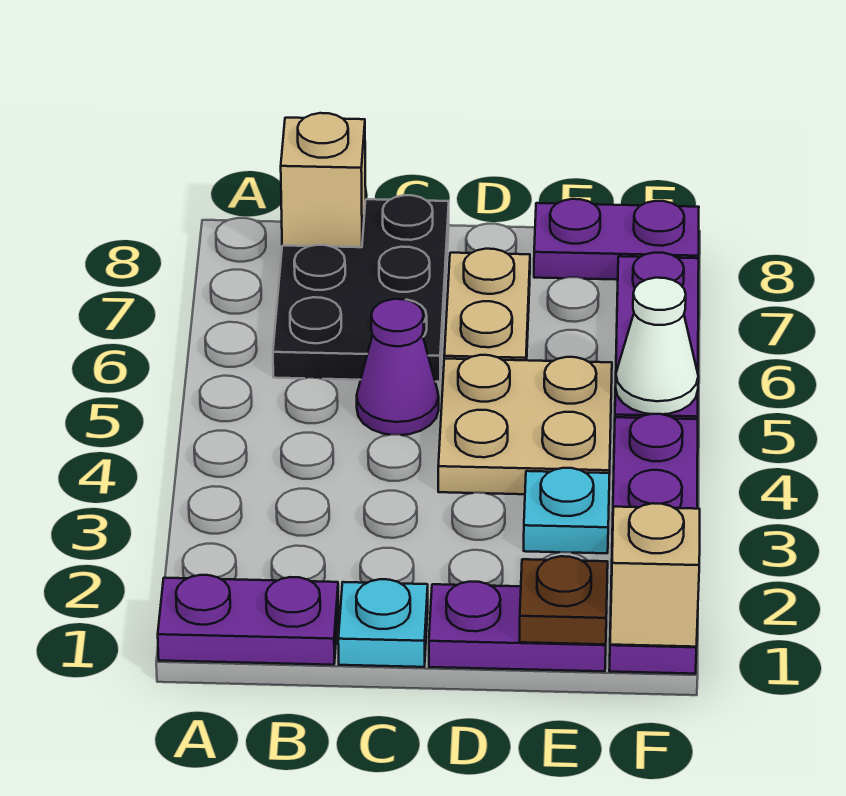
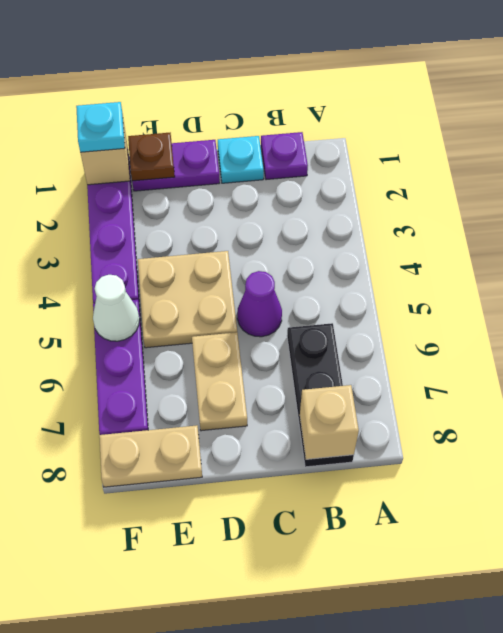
purple 1x2 plate [158,575,338,665] -> purple 1x1 plate [261,132,308,180]
black 2x3 plate [273,195,449,382] -> black 1x3 plate [287,323,354,467]
cyan 1x1 plate [524,468,610,553] -> cyan 1x1 plate moved to [76,102,125,152]
purple 1x2 plate [534,199,699,280] -> tan 1x2 plate [99,425,202,487]

